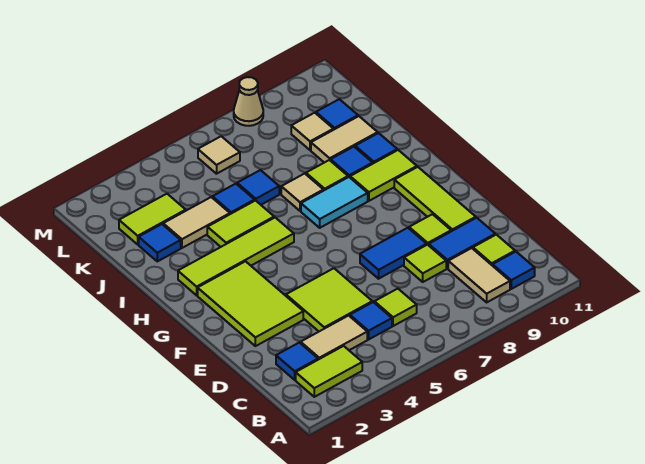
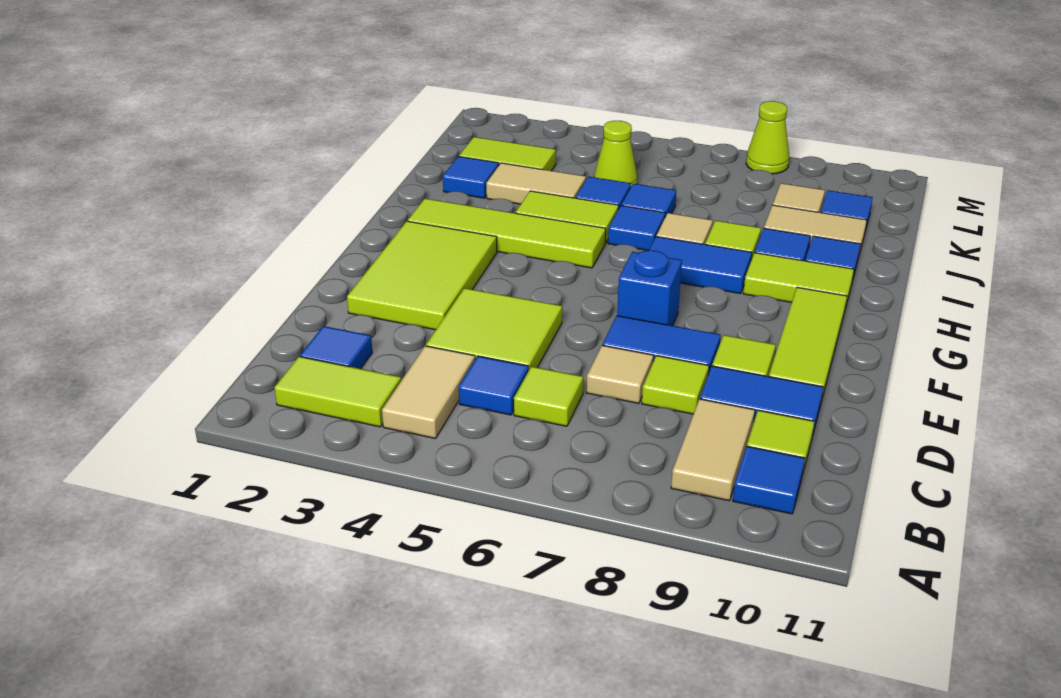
tan 1x2 tile [301,316,367,360] -> tan 1x2 tile turned to [382,346,475,439]
none -> blue 1x1 brick [617,250,682,326]
cyan 1x2 tile [301,177,368,228] -> blue 1x2 tile [649,237,752,294]
none -> blue 1x1 tile [608,206,665,250]
none -> lime 1x1 cone [594,121,637,186]
tan 1x1 tile [198,136,240,174] -> tan 1x1 tile moved to [586,345,654,403]
tan 1x1 cone [234,77,263,126] -> lime 1x1 cone [746,101,789,174]

